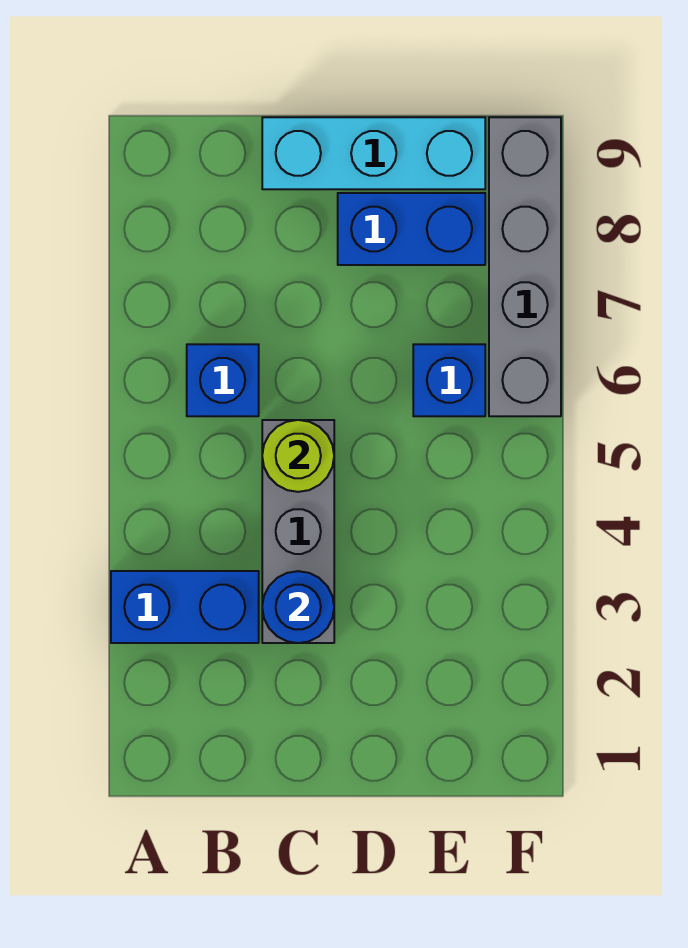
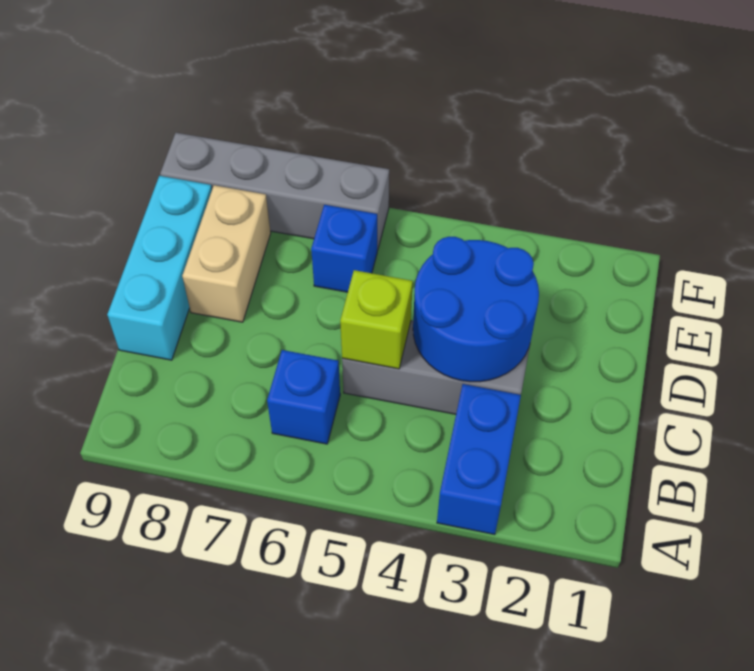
blue 1x1 round brick [262,571,334,643] -> blue 2x2 round brick [413,237,539,382]
lime 1x1 round brick [262,420,334,492] -> lime 1x1 brick [340,270,413,369]
blue 1x2 brick [338,193,485,265] -> tan 1x2 brick [182,185,271,322]

